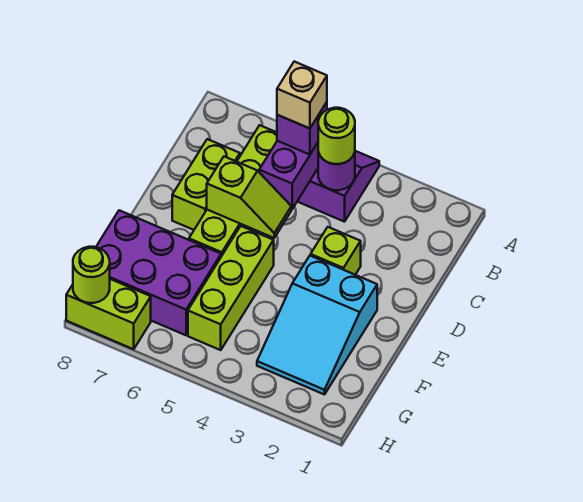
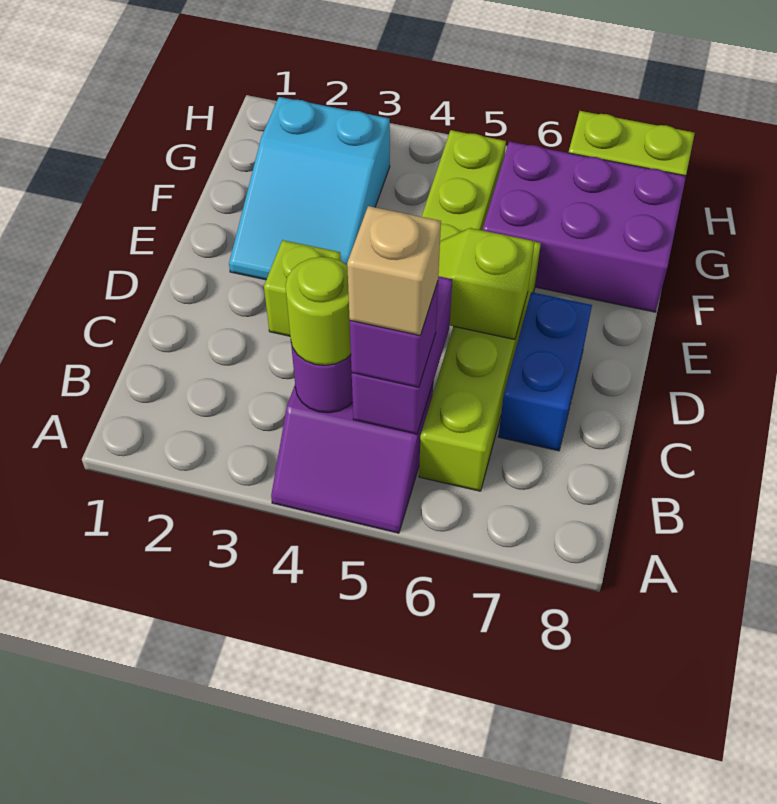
lime 1x2 brick [172,139,240,230] -> blue 1x2 brick [498,292,592,451]
cyan 2x3 slope [257,256,377,395] -> cyan 2x3 slope turned to [229,97,390,280]
lime 1x1 round brick [73,247,110,303] -> none

